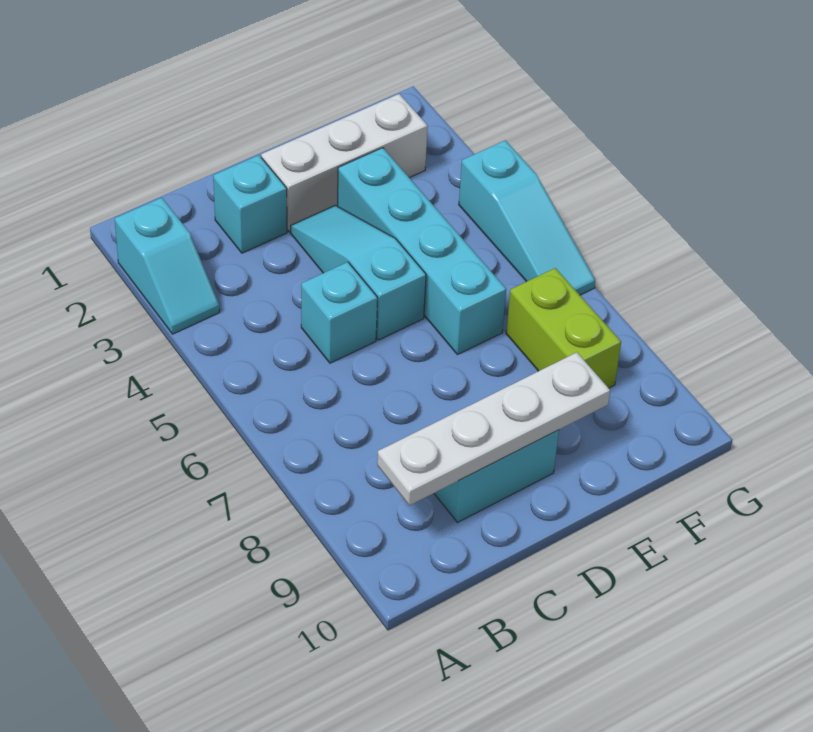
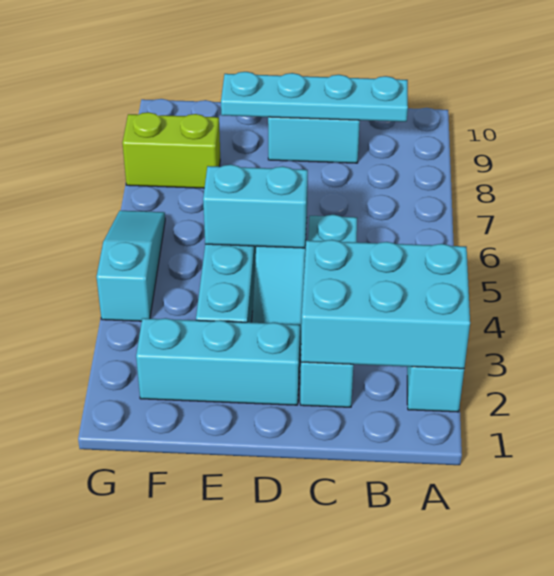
none -> cyan 2x3 brick [301,240,470,369]
white 1x4 plate [377,352,610,505] -> cyan 1x4 plate [221,72,408,122]
white 1x3 brick [261,94,428,232] -> cyan 1x3 brick [136,318,300,405]
none -> cyan 1x2 brick [203,165,308,248]
lime 1x2 brick [506,268,621,388] -> lime 1x2 brick turned to [123,112,220,188]

